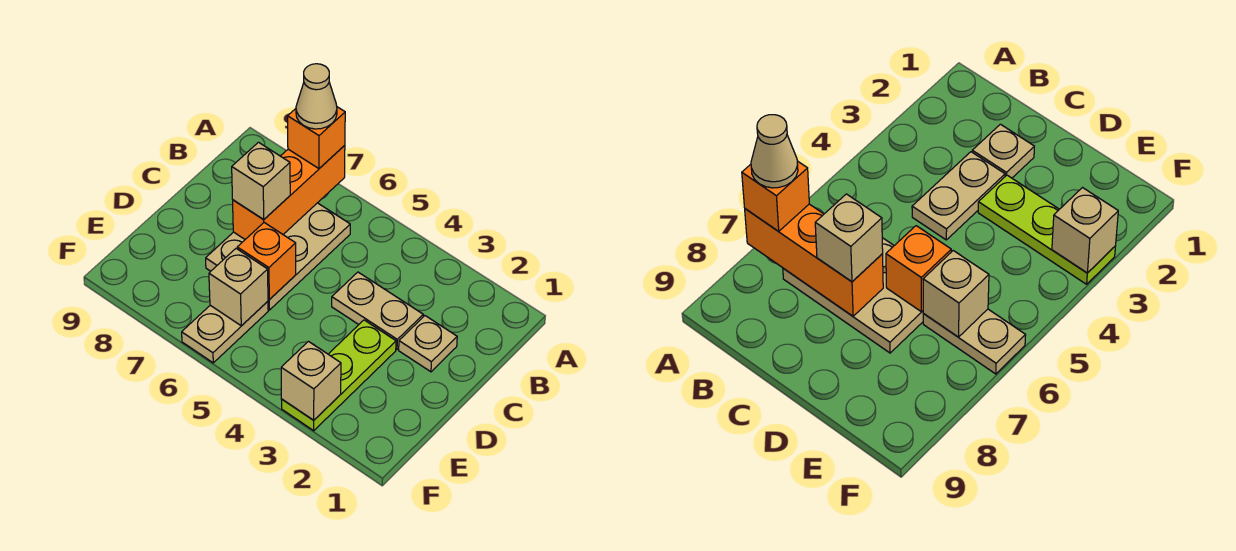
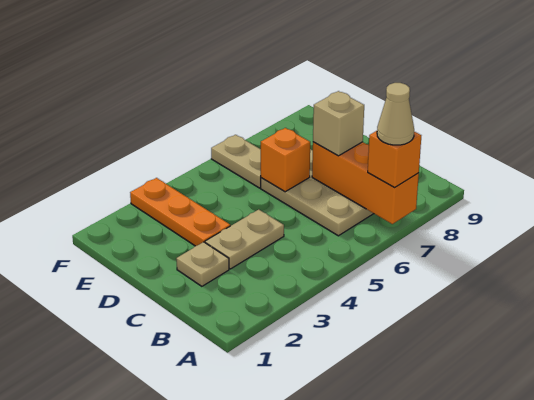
lime 1x3 plate [281,320,396,431] -> orange 1x3 plate [130,178,230,246]
tan 1x1 brick [209,249,268,326] -> none
tan 1x1 brick [281,341,341,420] -> none

